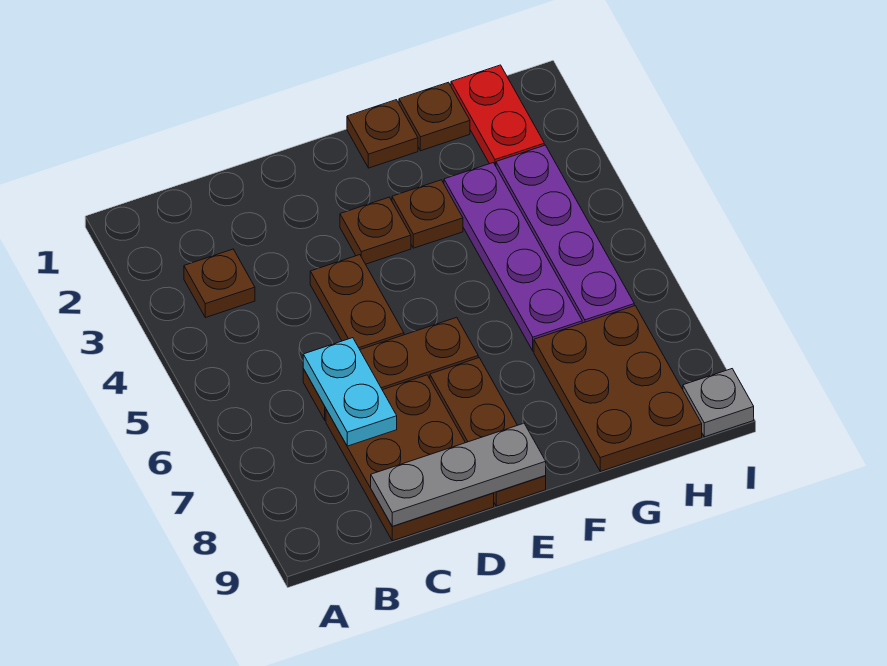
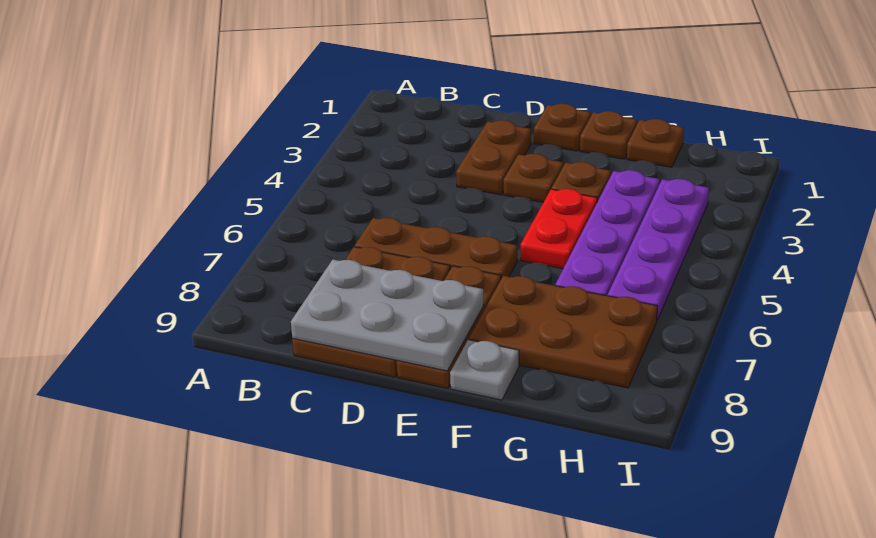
brown 1x1 plate [184,249,255,318] -> brown 1x1 plate moved to [534,104,591,151]
cyan 1x2 plate [303,338,397,446] -> none
grey 1x3 plate [371,423,546,526] -> grey 2x3 plate [291,260,484,371]
brown 1x2 plate [310,255,404,349] -> brown 1x2 plate moved to [456,120,531,195]
brown 2x3 plate [534,306,702,471] -> brown 2x3 plate turned to [469,276,658,388]
red 1x2 plate [451,65,544,166] -> red 1x2 plate moved to [521,189,597,269]
grey 1x1 plate [683,369,754,437] -> grey 1x1 plate moved to [450,340,519,400]

